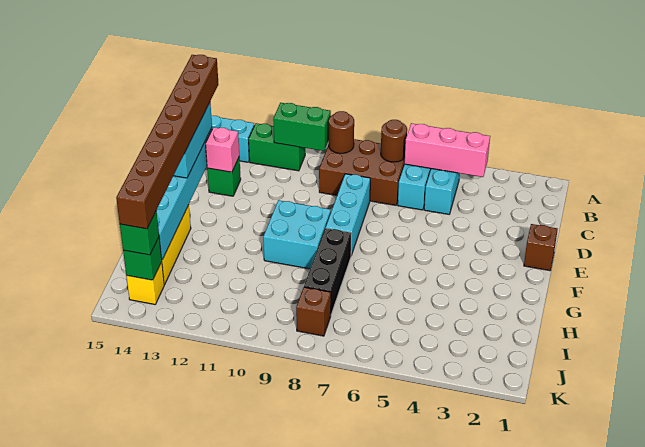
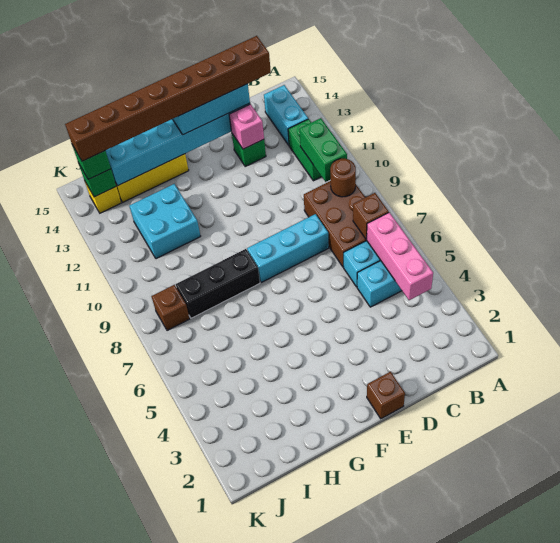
brown 1x1 round brick [381,120,407,162] -> brown 1x1 brick [353,193,389,239]
cyan 2x2 brick [263,200,331,269] -> cyan 2x2 brick moved to [130,184,201,259]

